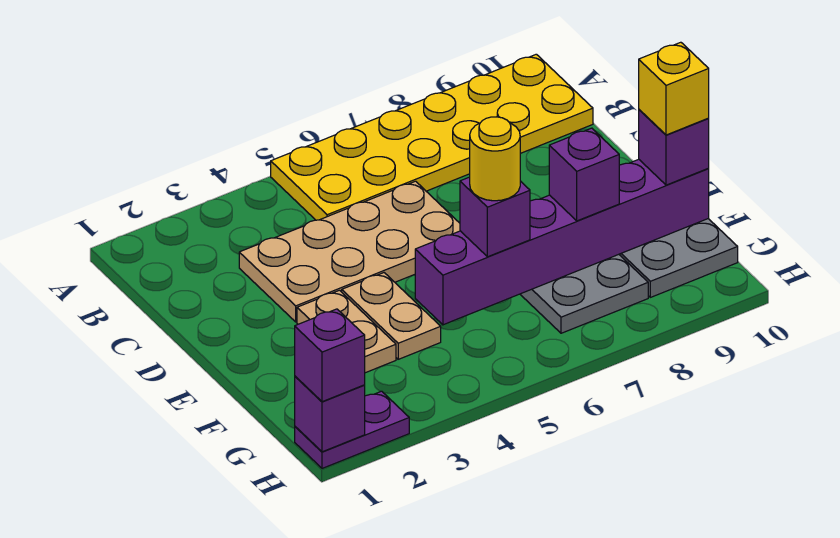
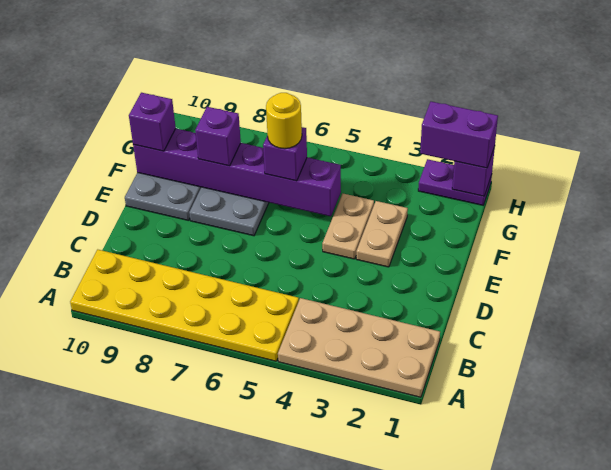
tan 2x4 plate [239,181,460,322] -> tan 2x4 plate moved to [278,298,440,397]
yellow 1x1 brick [639,42,709,135] -> none
purple 1x1 brick [295,309,365,402] -> purple 1x2 brick [420,102,498,168]

